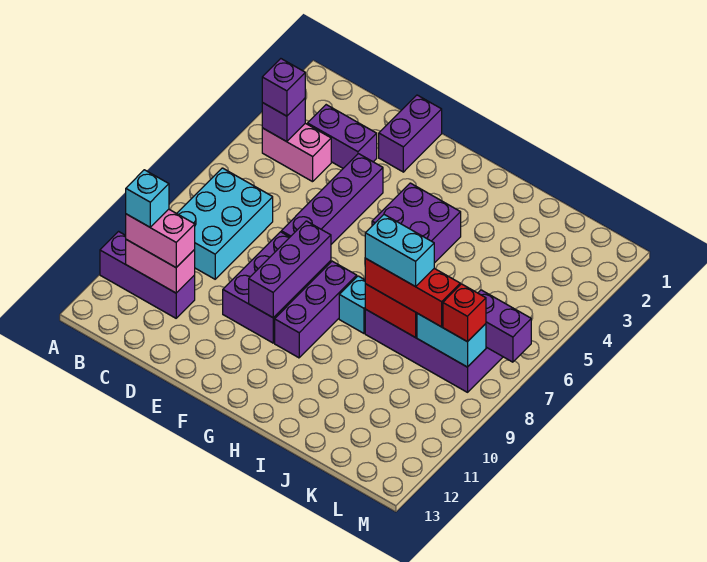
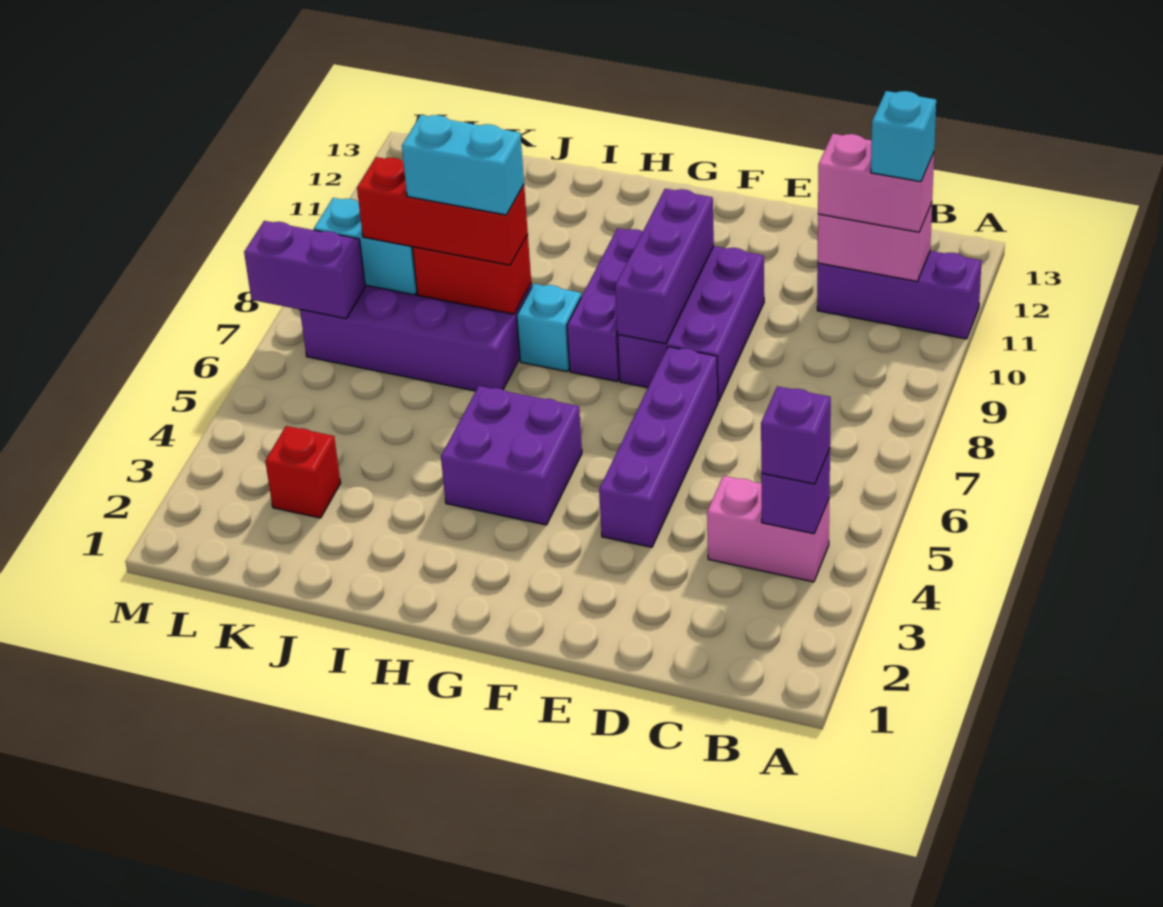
cyan 2x3 brick [177,168,273,279] -> none
purple 1x2 brick [308,105,377,168] -> none
purple 1x2 brick [379,95,442,172] -> none
red 1x1 brick [443,284,486,342] -> red 1x1 brick moved to [265,426,341,518]

